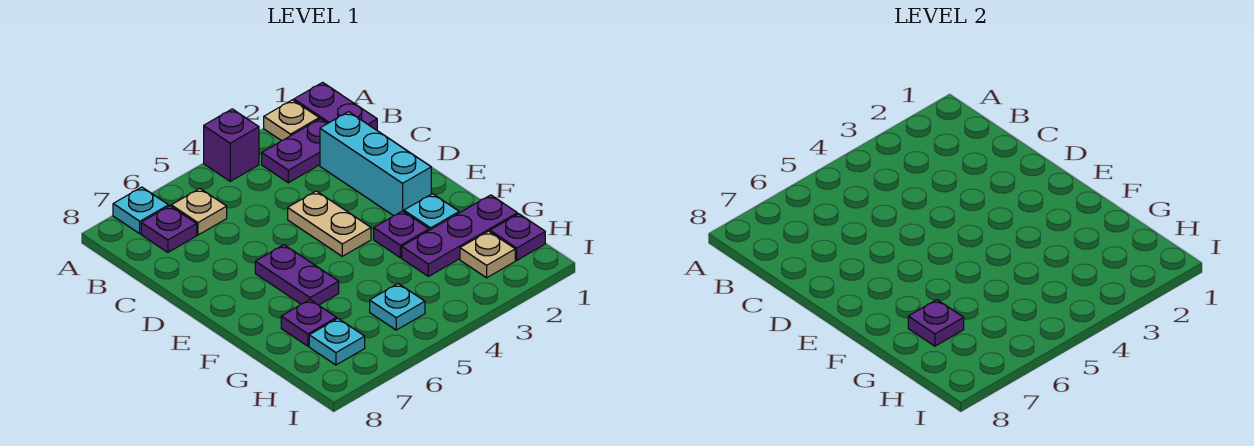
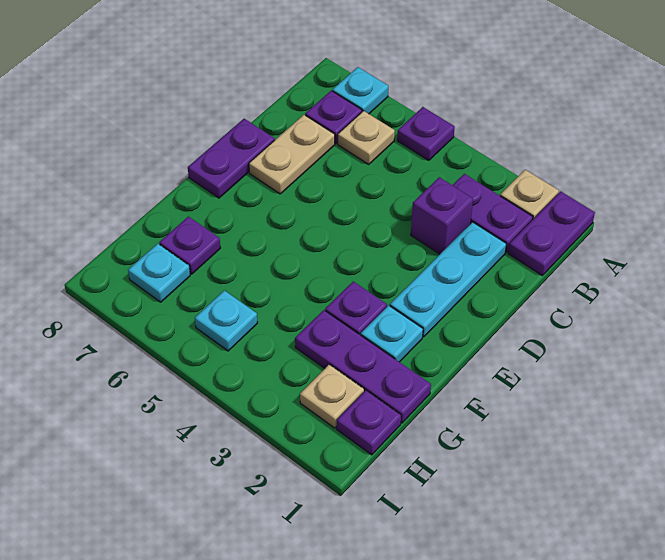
purple 1x1 brick [204,109,259,181] -> purple 1x1 brick moved to [411,177,473,254]
cyan 1x3 brick [320,112,431,216] -> cyan 1x3 plate [390,222,506,337]
tan 1x2 plate [288,191,371,256] -> tan 1x2 plate moved to [249,115,335,194]
purple 1x2 plate [255,245,339,305] -> purple 1x2 plate moved to [188,119,275,198]
purple 1x1 plate [908,300,964,346] -> purple 1x1 plate moved to [397,107,455,160]

